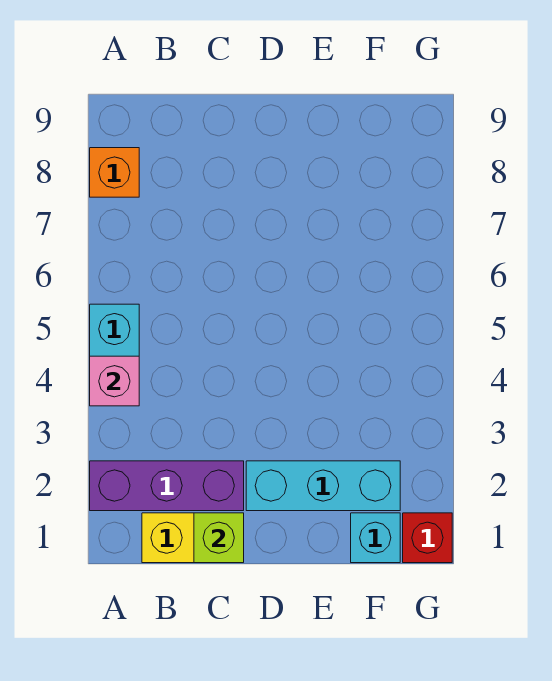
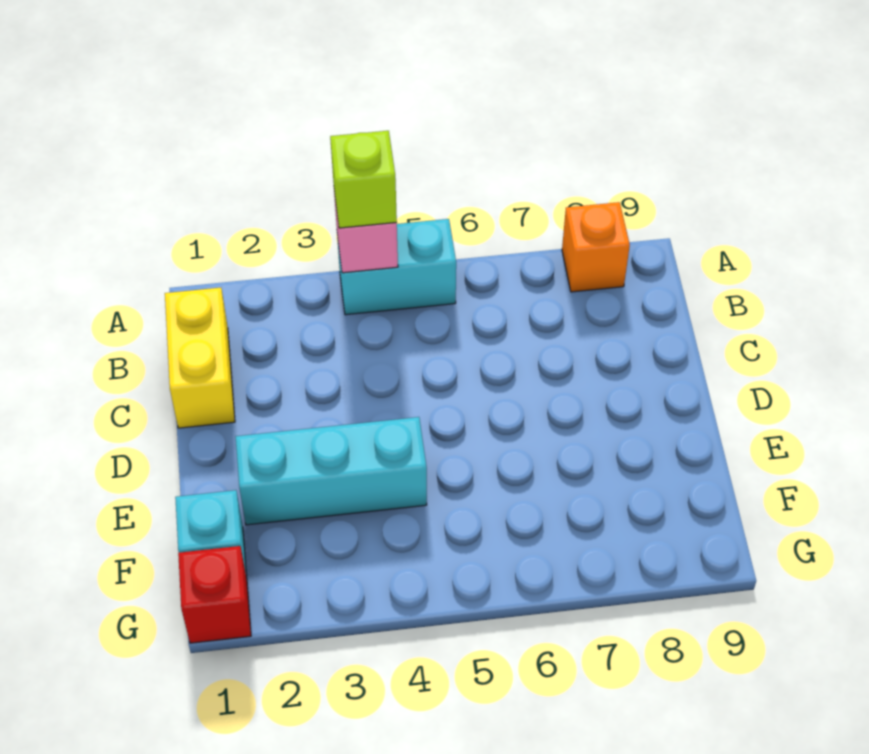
purple 1x3 brick [90,461,244,511] -> none
lime 1x1 brick [194,513,244,563] -> lime 1x1 brick moved to [330,131,397,228]
cyan 1x3 brick [246,461,400,511] -> cyan 1x3 brick turned to [236,417,427,525]

